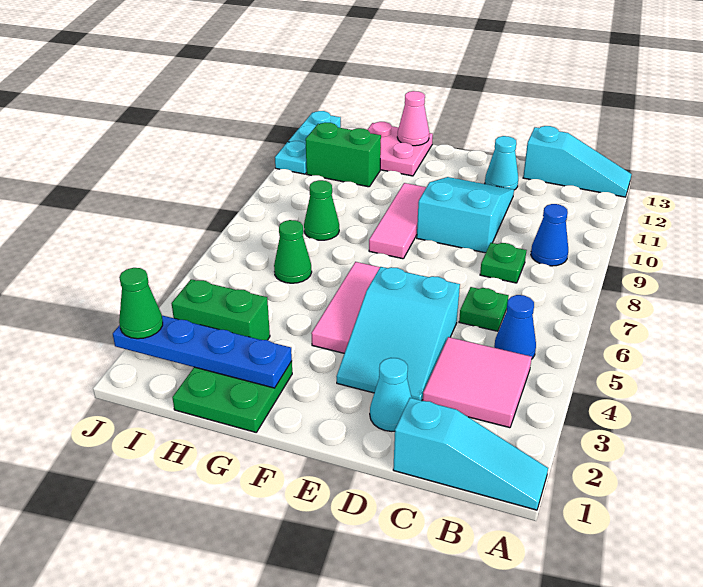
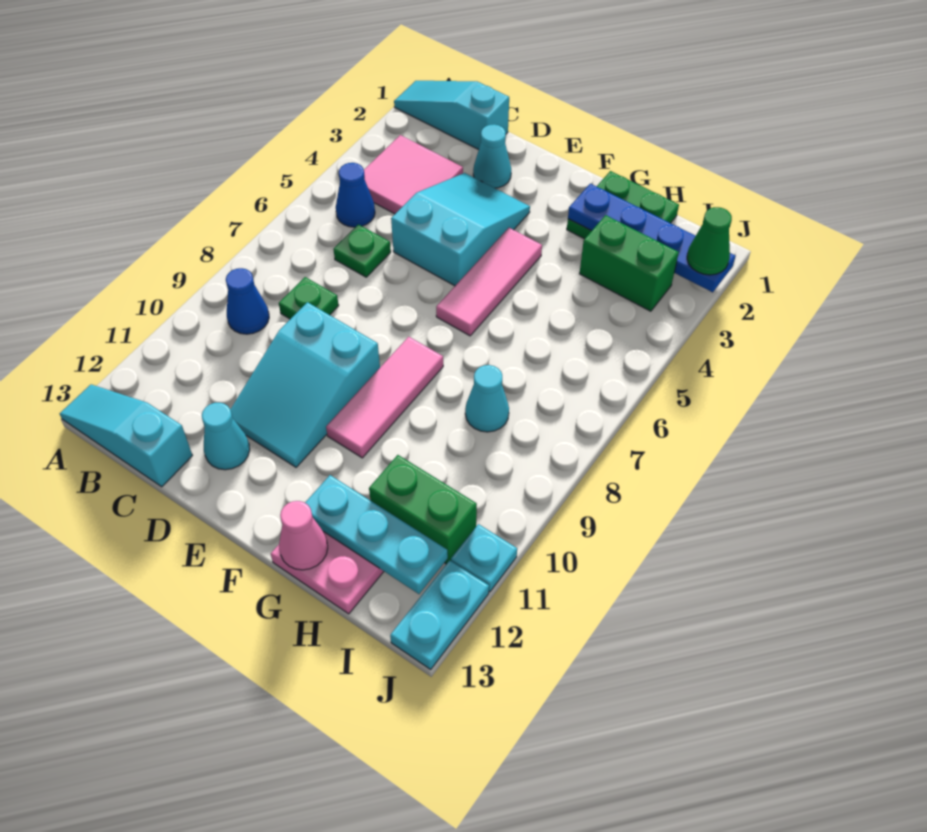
none -> cyan 1x3 plate [305,475,448,594]
green 1x1 cone [274,220,312,283] -> none
green 1x1 cone [304,180,339,240] -> cyan 1x1 cone [465,365,509,432]

